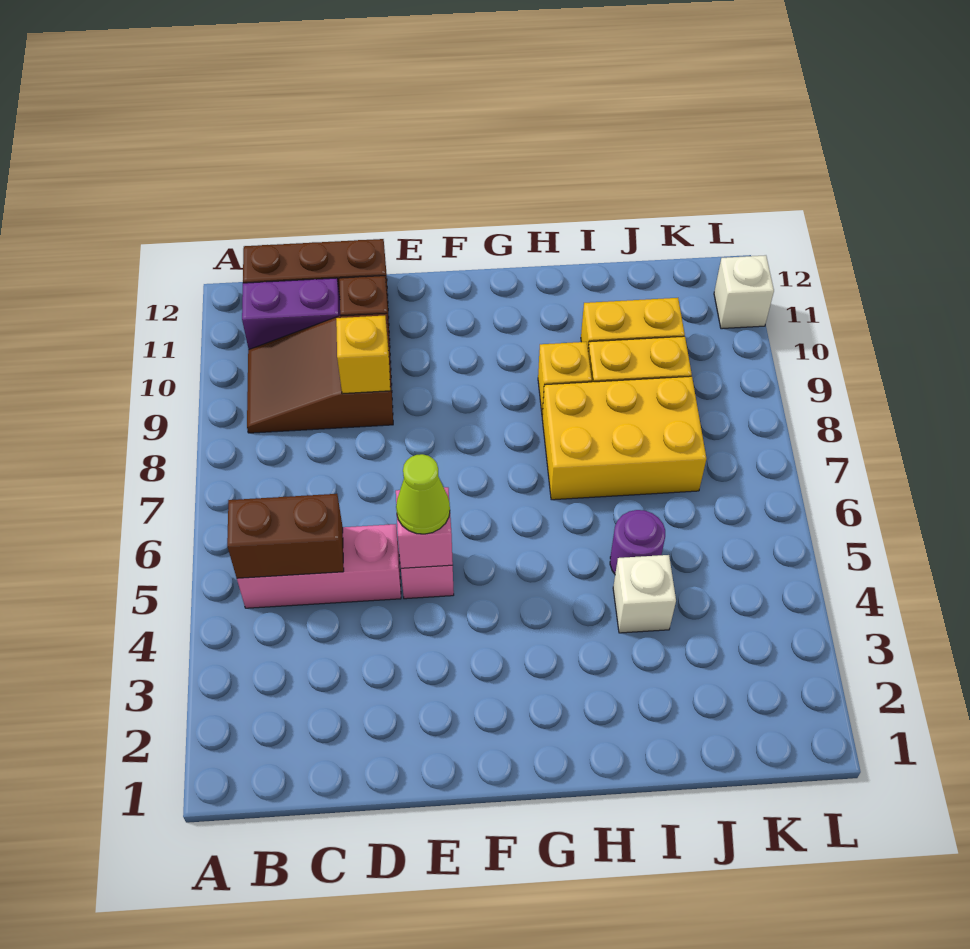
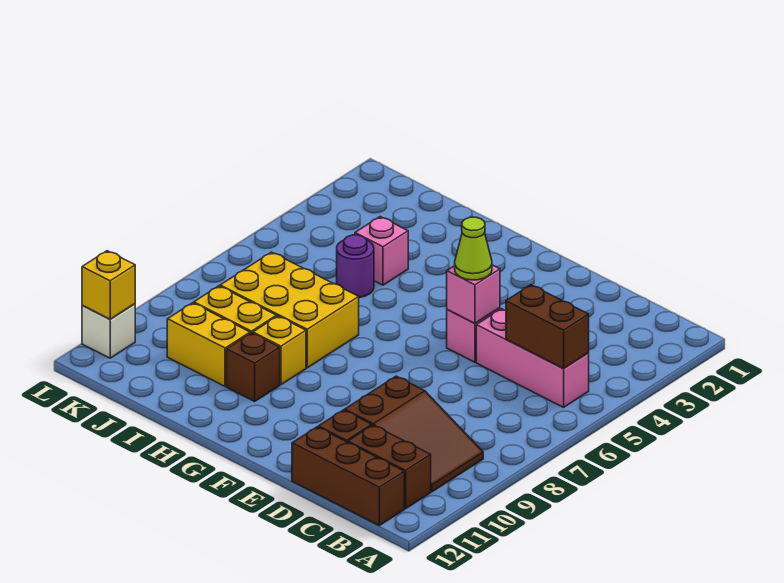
purple 1x2 brick [242,278,340,349] -> brown 1x2 brick [348,425,431,509]
yellow 1x1 brick [336,315,390,394] -> yellow 1x1 brick moved to [82,251,135,319]
none -> brown 1x1 brick [227,333,280,402]
white 1x1 brick [613,555,676,633] -> pink 1x1 brick [355,217,408,285]

